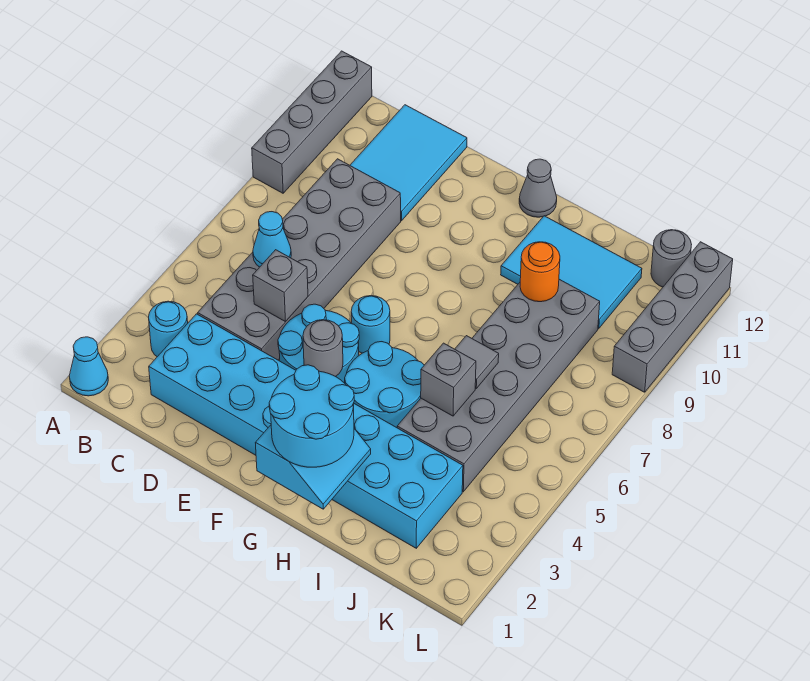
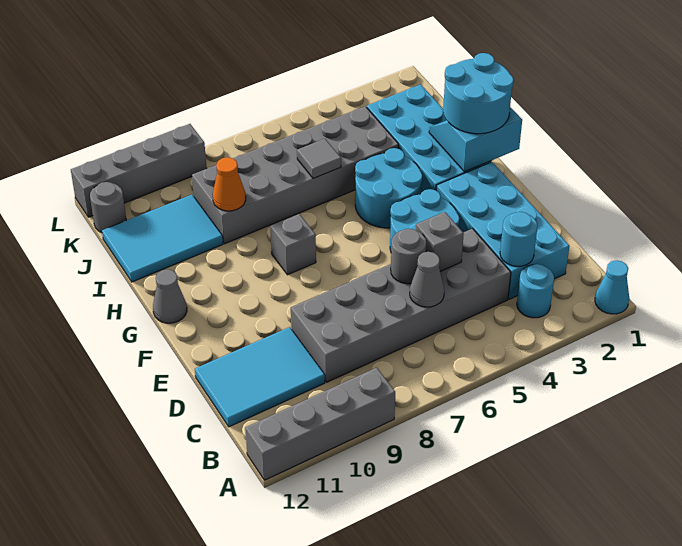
cyan 1x1 cone [253,212,291,267] -> grey 1x1 cone [410,252,444,307]
grey 1x1 round brick [303,320,343,377] -> grey 1x1 round brick moved to [391,229,426,284]
cyan 1x1 round brick [351,296,390,353] -> cyan 1x1 round brick moved to [500,212,537,266]
cyan 2x3 tile [501,216,642,329] -> cyan 2x3 tile turned to [102,195,223,282]
grey 1x1 brick [421,343,476,416] -> grey 1x1 brick moved to [270,214,316,275]
orange 1x1 round brick [520,242,560,302] -> orange 1x1 cone [213,157,246,211]

